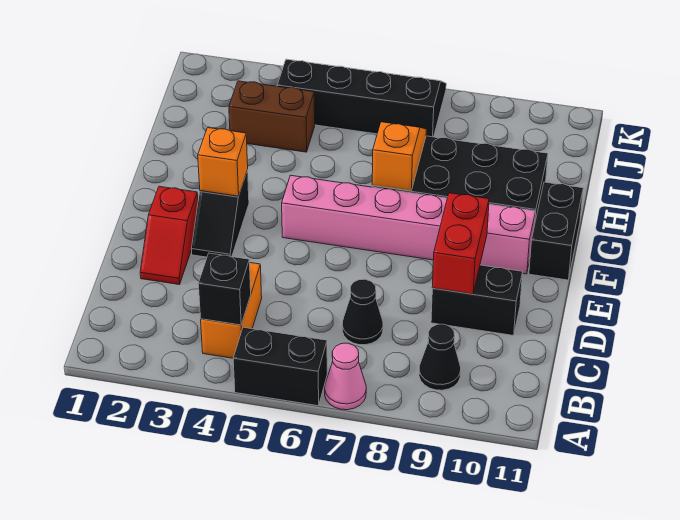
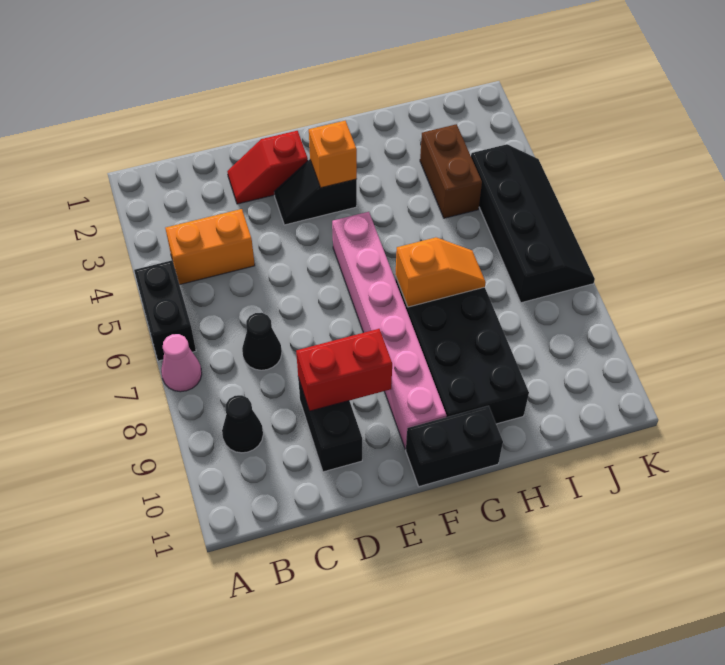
black 1x1 brick [198,253,251,325] -> none

